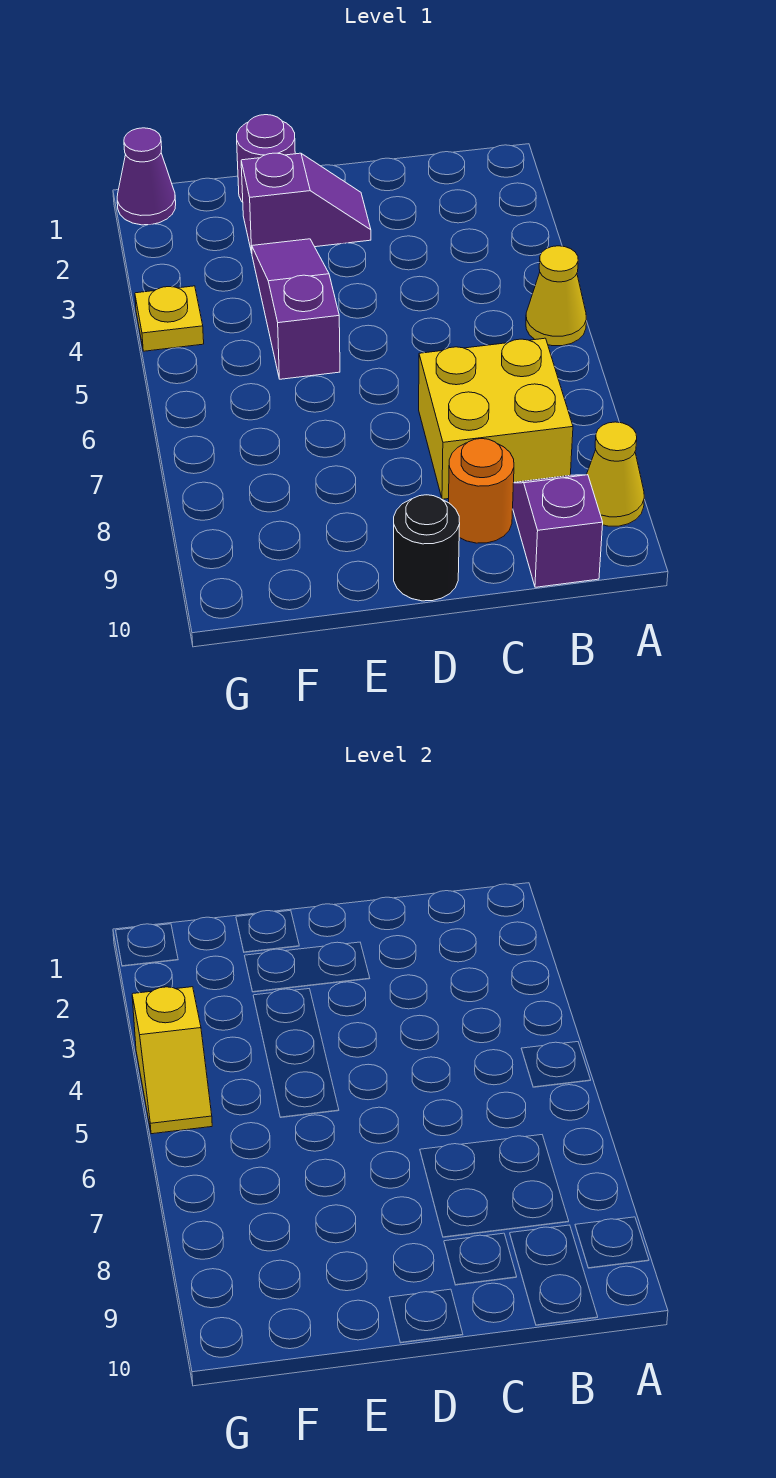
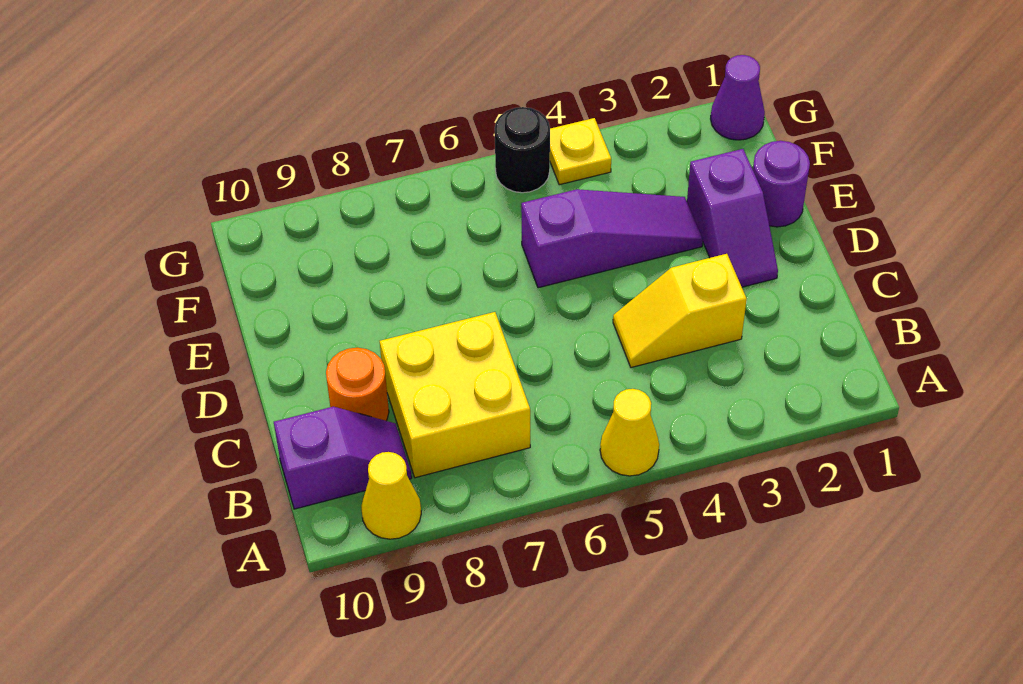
black 1x1 round brick [394,495,460,601] -> black 1x1 round brick moved to [495,107,550,193]
yellow 1x2 slope [132,987,212,1134] -> yellow 1x2 slope moved to [613,254,747,368]

